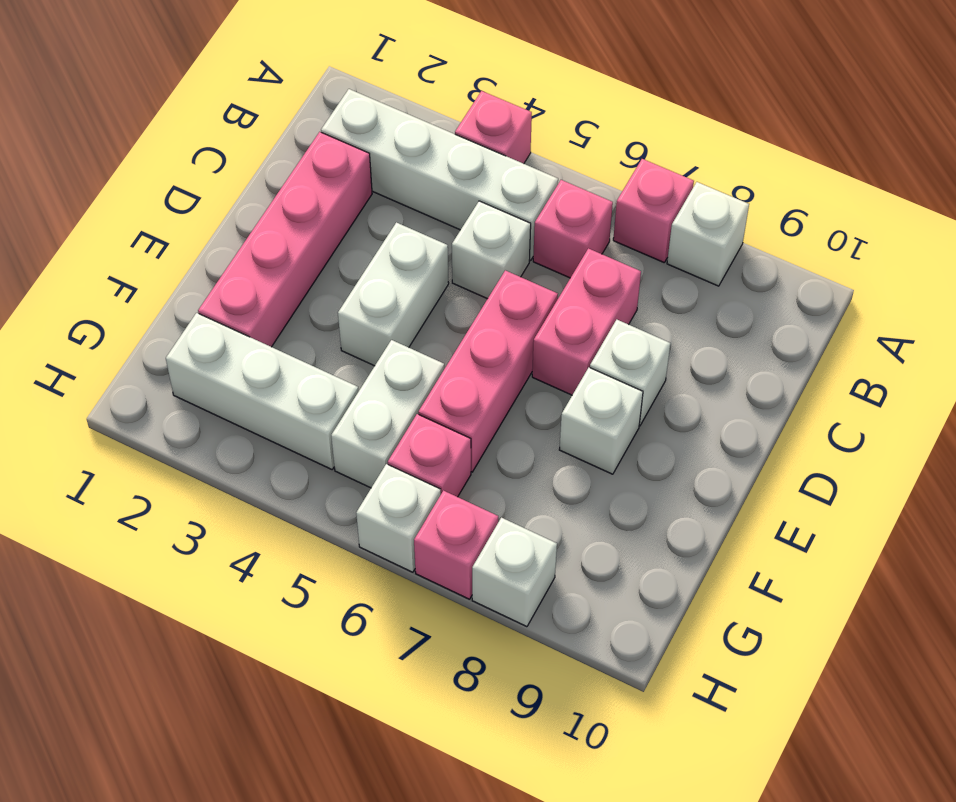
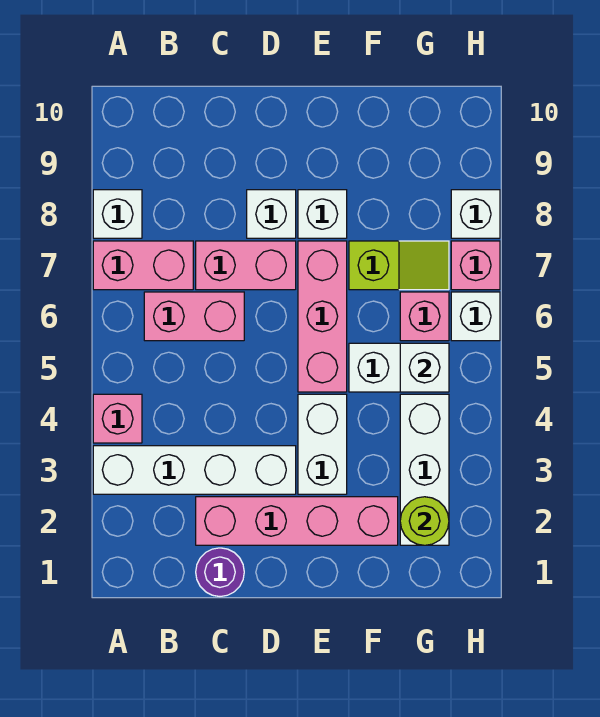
pink 1x1 brick [613,159,694,262] -> pink 1x2 brick [93,241,193,290]
white 1x4 brick [321,89,558,261] -> white 1x4 brick turned to [93,446,296,494]
pink 1x1 brick [533,180,613,278] -> pink 1x2 brick [144,292,244,341]
none -> purple 1x1 round brick [196,548,244,596]
white 1x1 brick [452,201,531,299] -> white 1x1 brick moved to [400,343,449,392]
white 1x2 brick [338,222,449,366] -> white 1x2 brick turned to [298,394,347,494]
pink 1x3 brick [418,270,558,472] -> pink 1x3 brick turned to [298,241,347,392]
none -> lime 1x2 slope [349,241,449,290]
none -> lime 1x1 round brick [400,497,449,545]

